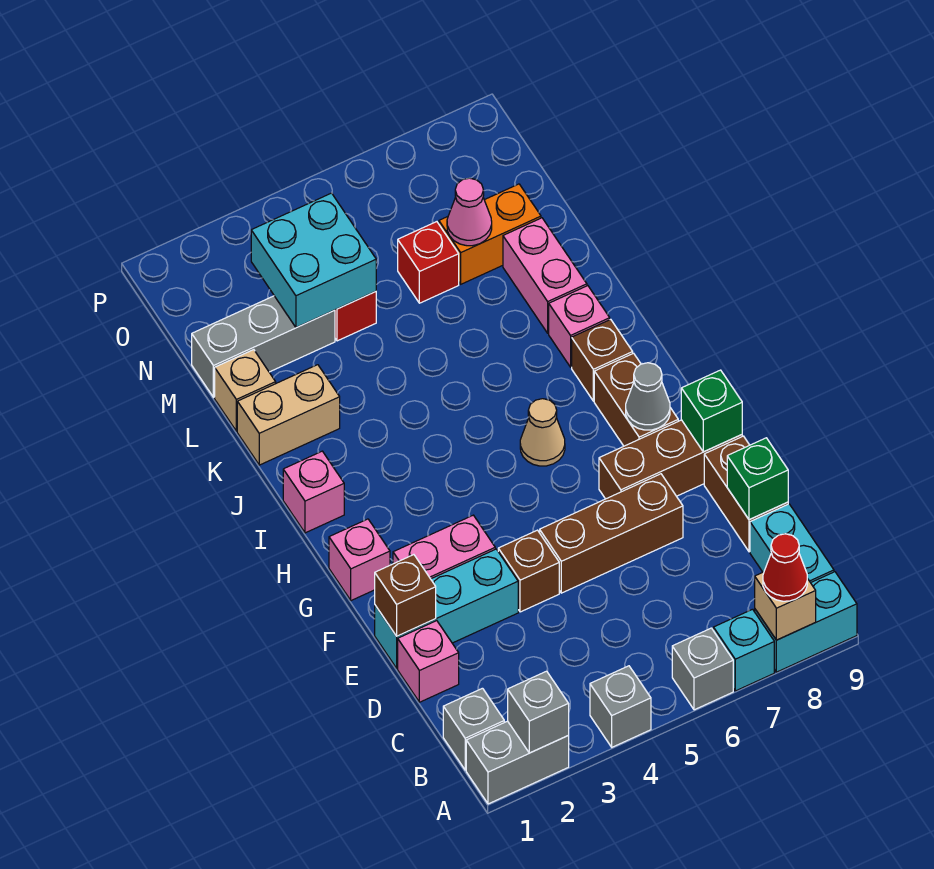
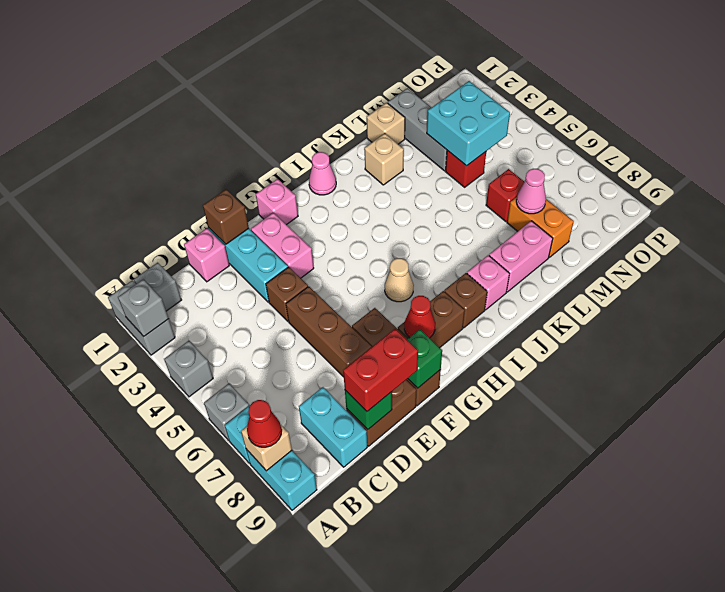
cyan 1x2 brick [750,504,834,583] -> cyan 1x2 brick turned to [299,387,367,467]
none -> red 1x2 brick [343,329,418,411]
grey 1x1 cone [626,363,670,430] -> red 1x1 cone [404,296,435,338]
pink 1x1 brick [283,451,344,533] -> pink 1x1 cone [309,152,336,195]
tan 1x2 brick [237,365,340,465] -> tan 1x1 brick [364,134,404,185]

